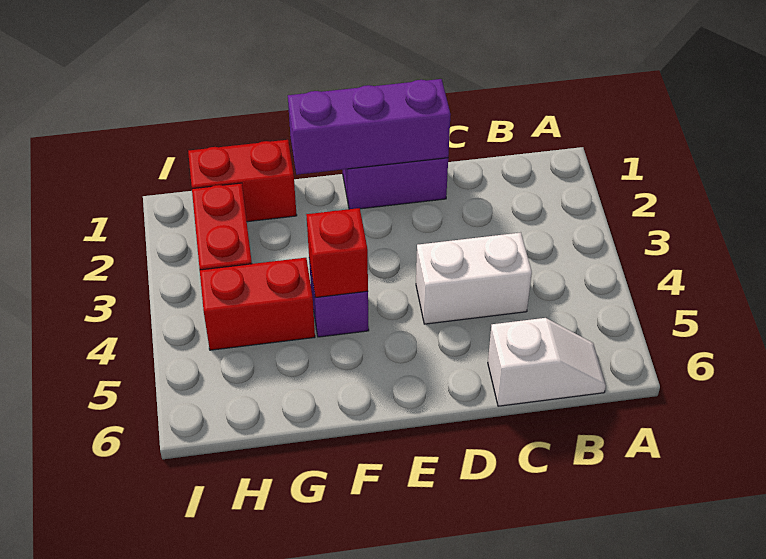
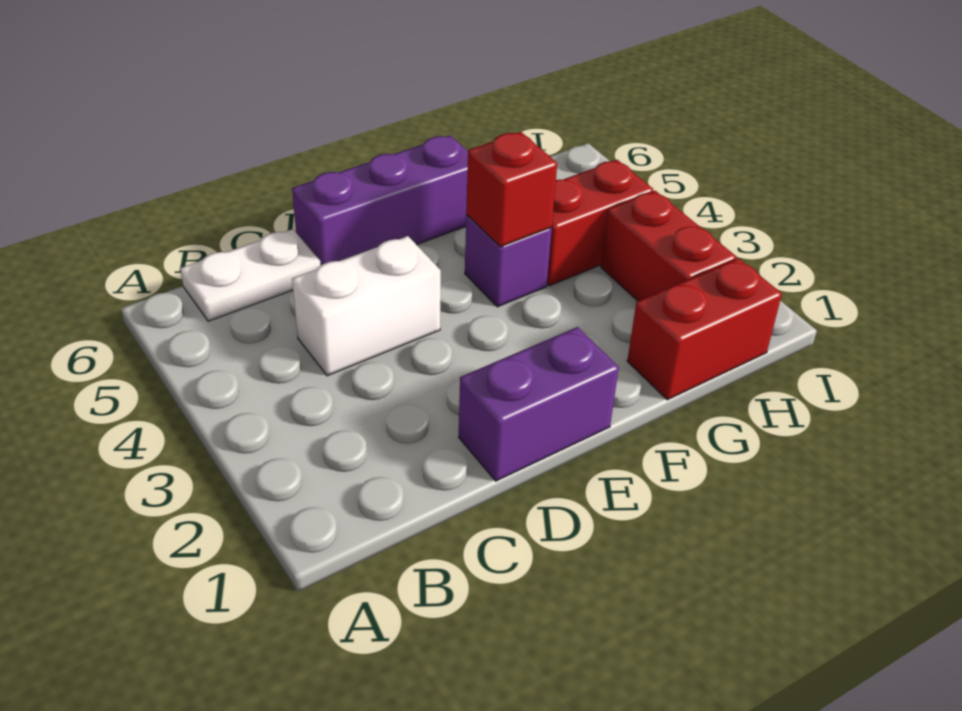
white 1x2 slope [488,318,606,406] -> white 1x2 plate [180,229,321,321]
purple 1x3 brick [288,79,451,175] -> purple 1x3 brick moved to [292,135,468,265]

